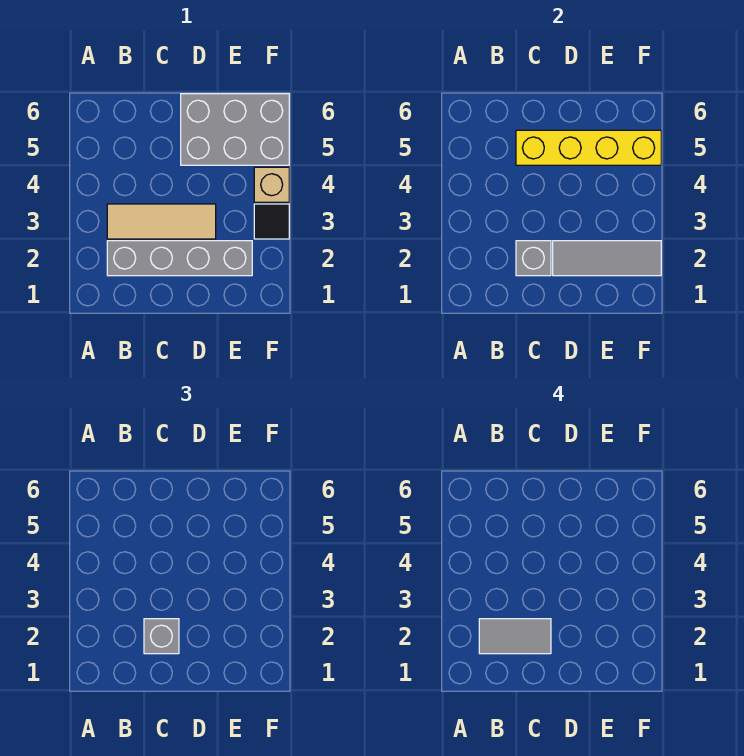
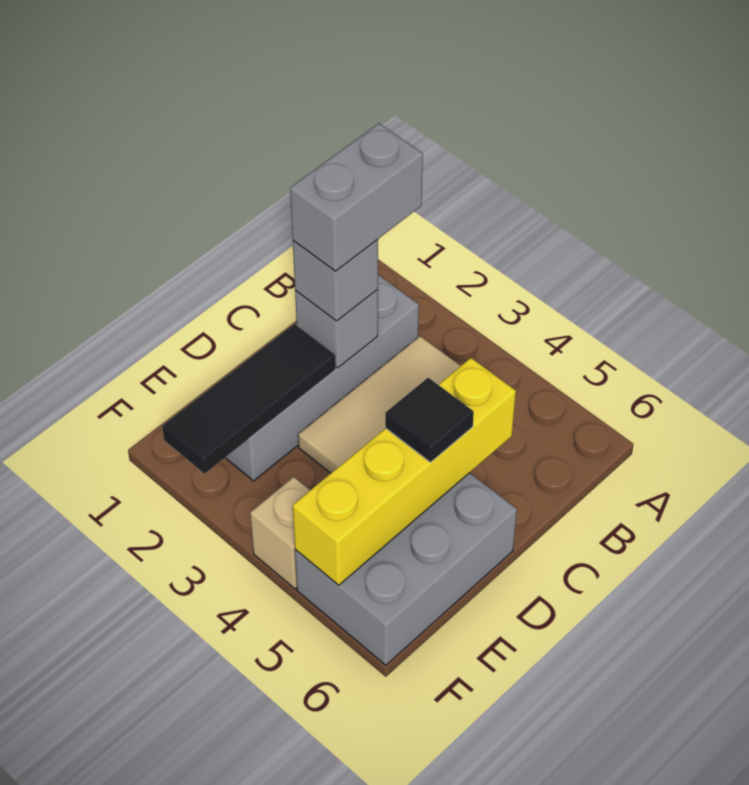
grey 1x2 tile [479,619,551,654] -> grey 1x2 brick [290,123,423,272]
grey 1x3 tile [553,241,661,276] -> black 1x3 tile [162,324,336,474]
black 1x1 tile [254,204,289,239] -> black 1x1 tile moved to [385,378,474,462]

